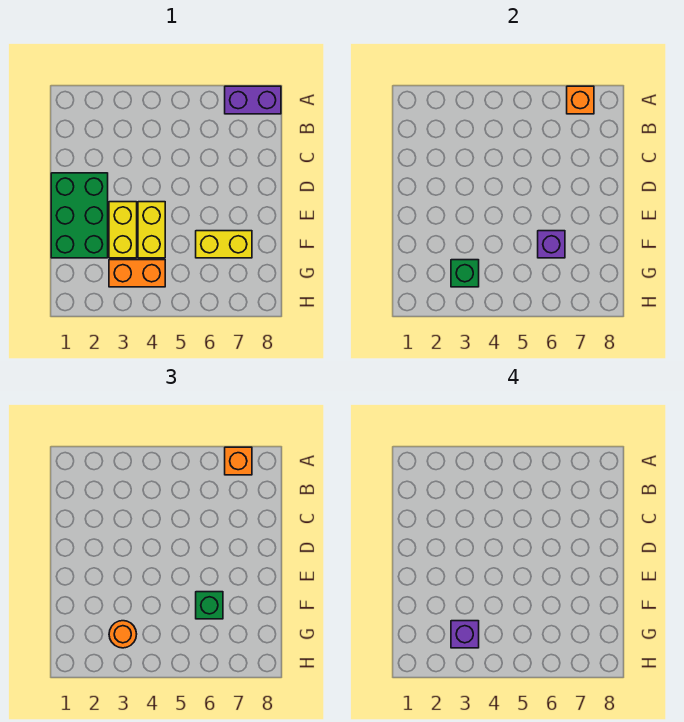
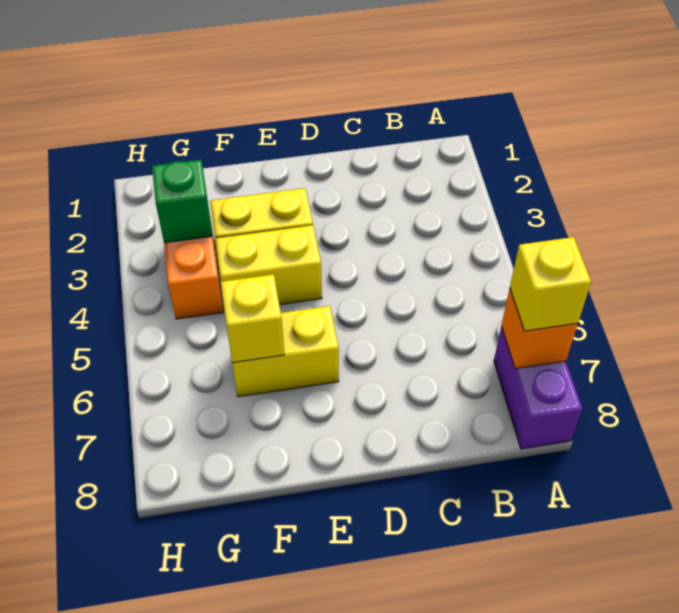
orange 1x1 brick [225,447,252,475] -> yellow 1x1 brick [510,237,591,331]
green 2x3 brick [51,173,108,258] -> none
yellow 1x2 brick [196,231,252,258] -> yellow 1x2 brick turned to [232,306,339,397]
purple 1x1 brick [538,231,565,258] -> yellow 1x1 brick [221,274,284,363]
green 1x1 brick [196,592,223,619] -> none
orange 1x1 round brick [109,621,137,648] -> none
purple 1x1 brick [451,621,479,648] -> none

